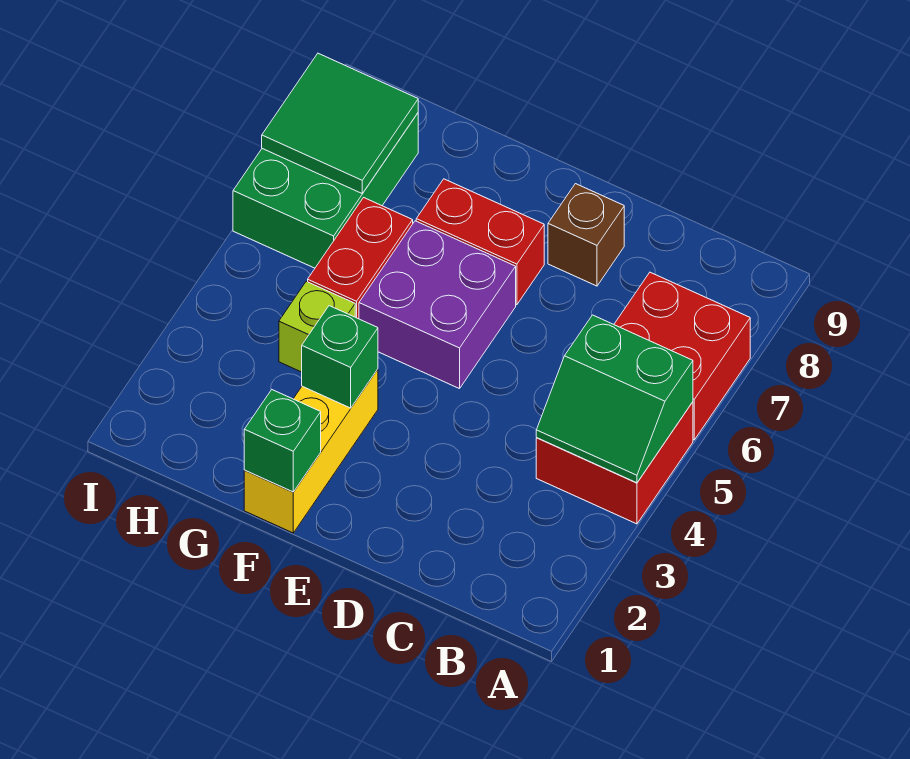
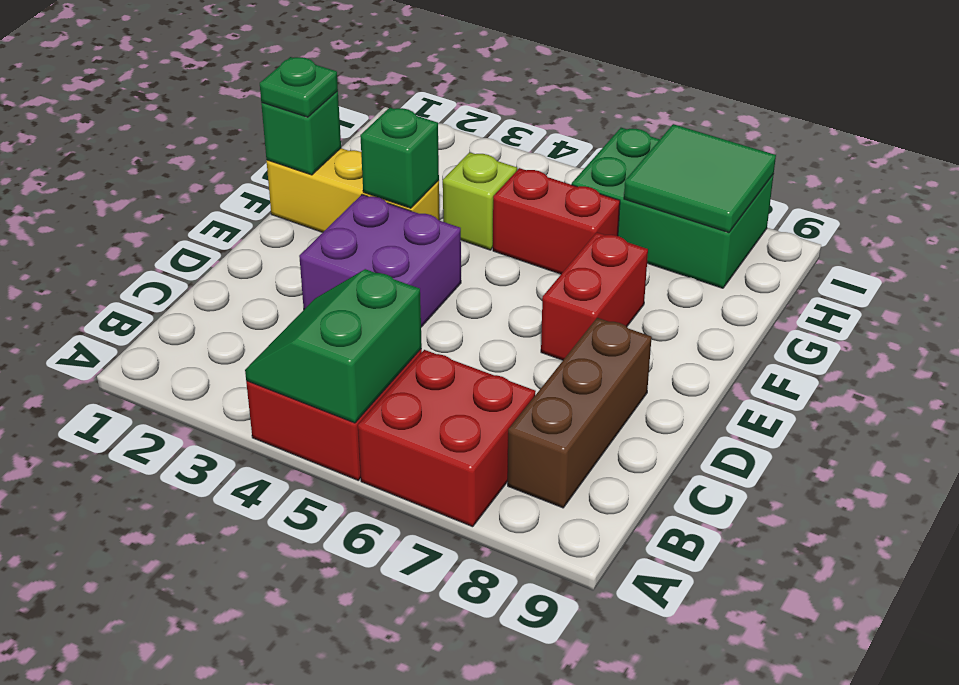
brown 1x1 brick [548,184,624,286] -> brown 1x3 brick [508,318,652,508]
purple 2x2 brick [359,221,516,389] -> purple 2x2 brick moved to [299,195,461,327]
none -> green 1x1 plate [260,57,338,117]

